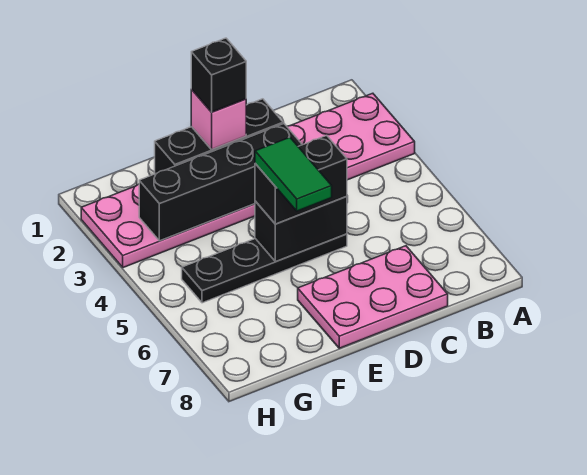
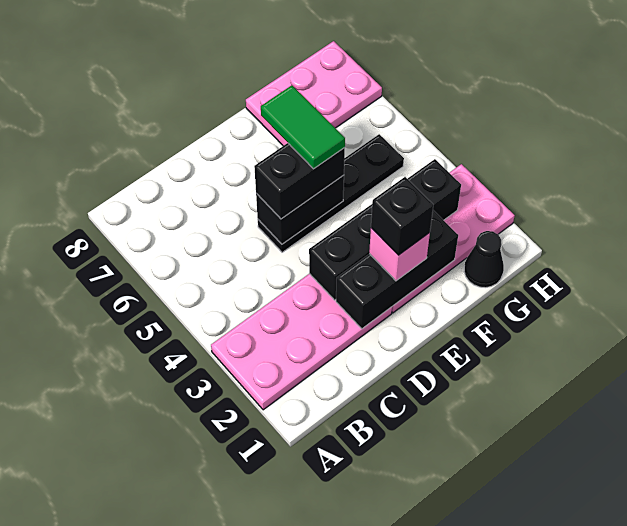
pink 2x3 plate [298,246,448,348] -> pink 2x3 plate moved to [246,41,382,146]
none -> black 1x1 cone [464,231,504,288]

